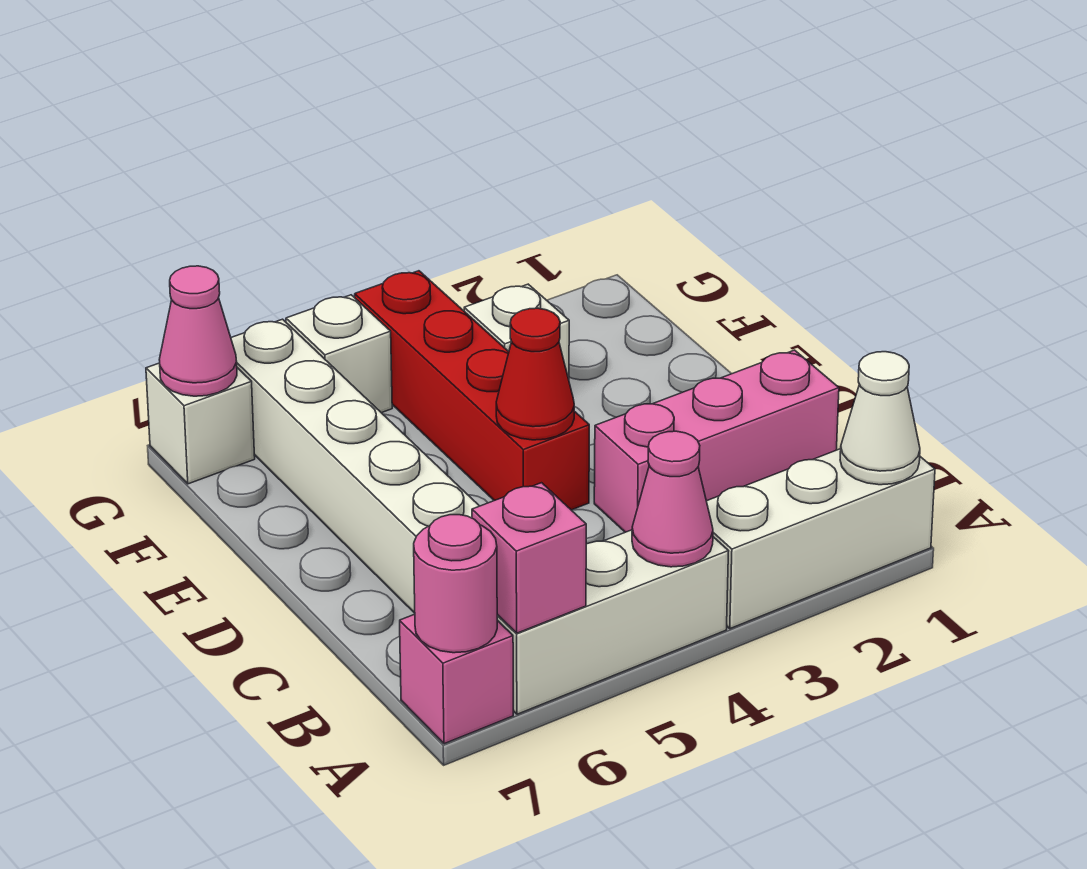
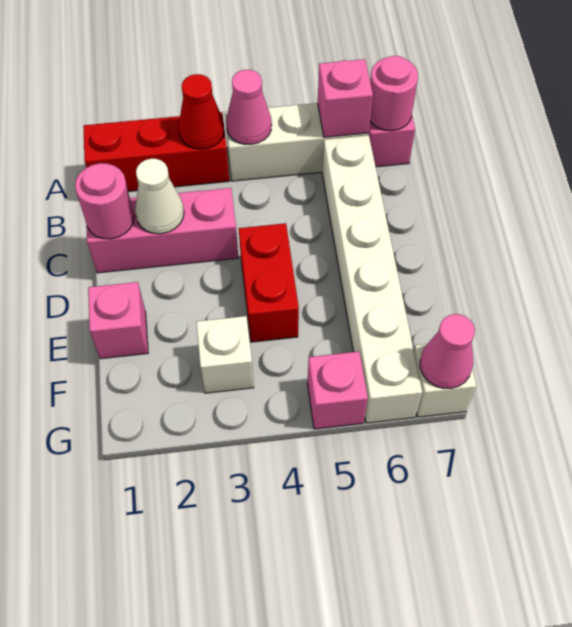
white 1x3 brick [707,449,935,629] -> red 1x3 brick [83,112,229,191]
white 1x1 cone [840,352,920,485] -> white 1x1 cone moved to [135,159,184,234]
none -> pink 1x1 round brick [75,163,134,239]
red 1x4 brick [355,271,589,510] -> red 1x2 brick [239,223,299,342]
red 1x1 cone [496,308,574,440] -> red 1x1 cone moved to [179,74,224,149]
none -> pink 1x1 brick [88,282,148,359]
white 1x1 brick [286,295,392,413] -> pink 1x1 brick [307,352,368,429]

